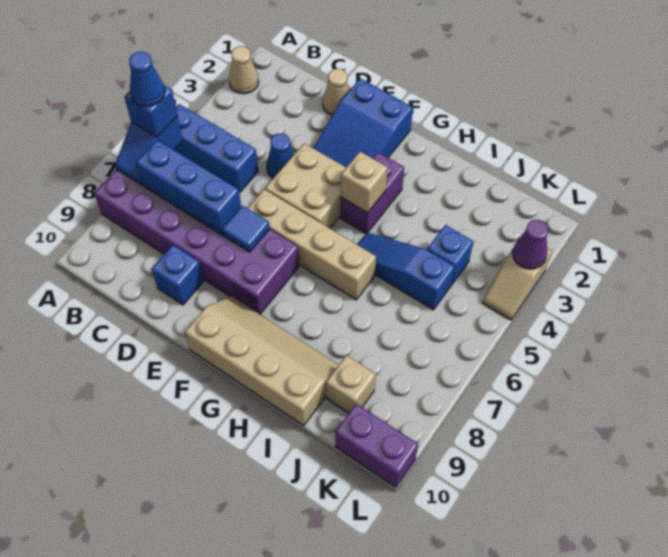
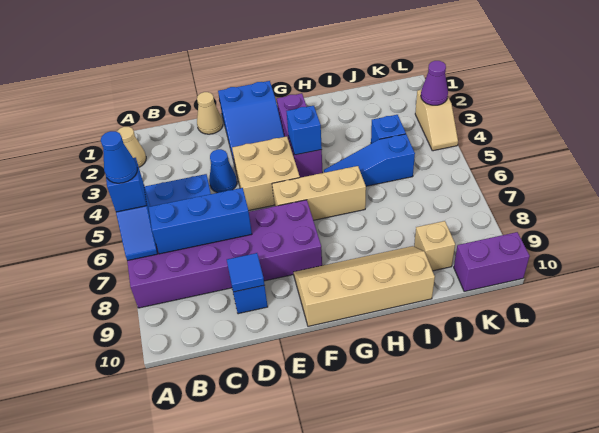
tan 1x4 brick [247,189,376,300] -> tan 1x3 brick [272,166,366,220]
blue 1x1 tile [222,206,270,252] -> blue 1x1 tile moved to [227,253,264,292]
purple 1x2 brick [340,152,405,234] -> purple 1x3 brick [277,93,323,178]
tan 1x1 brick [341,152,388,213] -> blue 1x1 brick [286,106,322,155]

